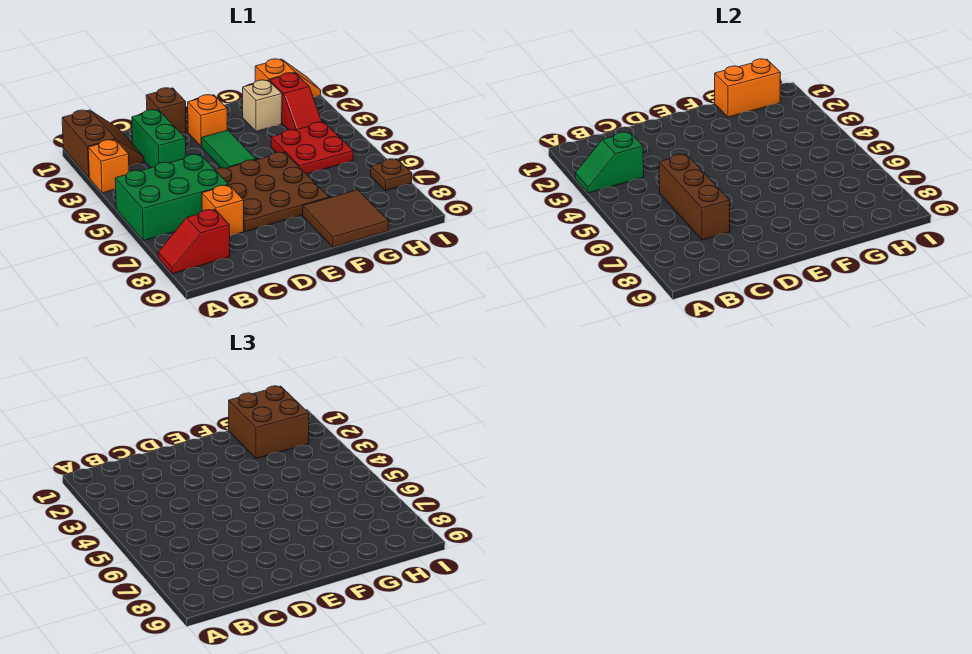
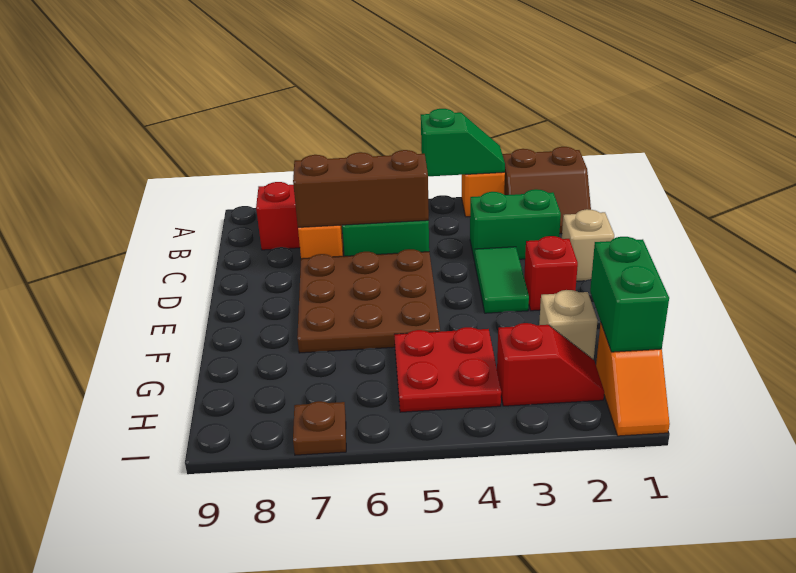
green 1x2 slope [575,132,644,193] -> green 1x2 slope turned to [421,109,505,176]
brown 1x1 brick [146,88,186,134] -> tan 1x1 brick [562,209,614,281]
orange 1x1 brick [188,95,227,147] -> red 1x1 brick [524,236,578,311]
green 1x2 tile [202,130,256,168] -> green 1x2 tile turned to [475,247,529,313]
brown 2x2 tile [303,190,389,247] -> none
orange 1x2 brick [715,59,781,117] -> green 1x2 brick [590,237,669,352]
brown 2x2 brick [229,386,309,459] -> none
red 1x2 slope [270,73,322,130] -> red 1x2 slope turned to [497,323,604,406]

